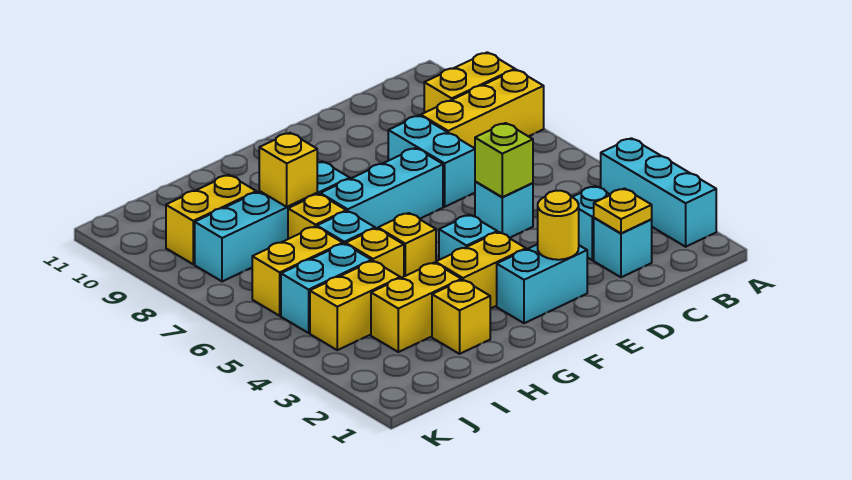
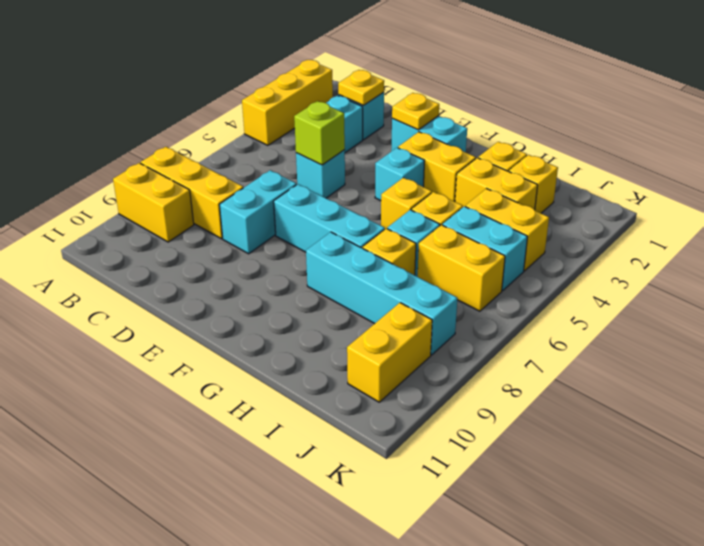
cyan 1x3 brick [601,138,716,247] -> yellow 1x3 brick [242,60,333,145]
yellow 1x1 round brick [538,191,579,260] -> yellow 1x1 plate [392,93,439,130]
yellow 1x1 brick [259,133,317,207] -> yellow 1x1 brick moved to [509,155,558,213]
yellow 1x2 brick [166,175,256,264] -> yellow 1x2 brick turned to [347,303,432,402]

